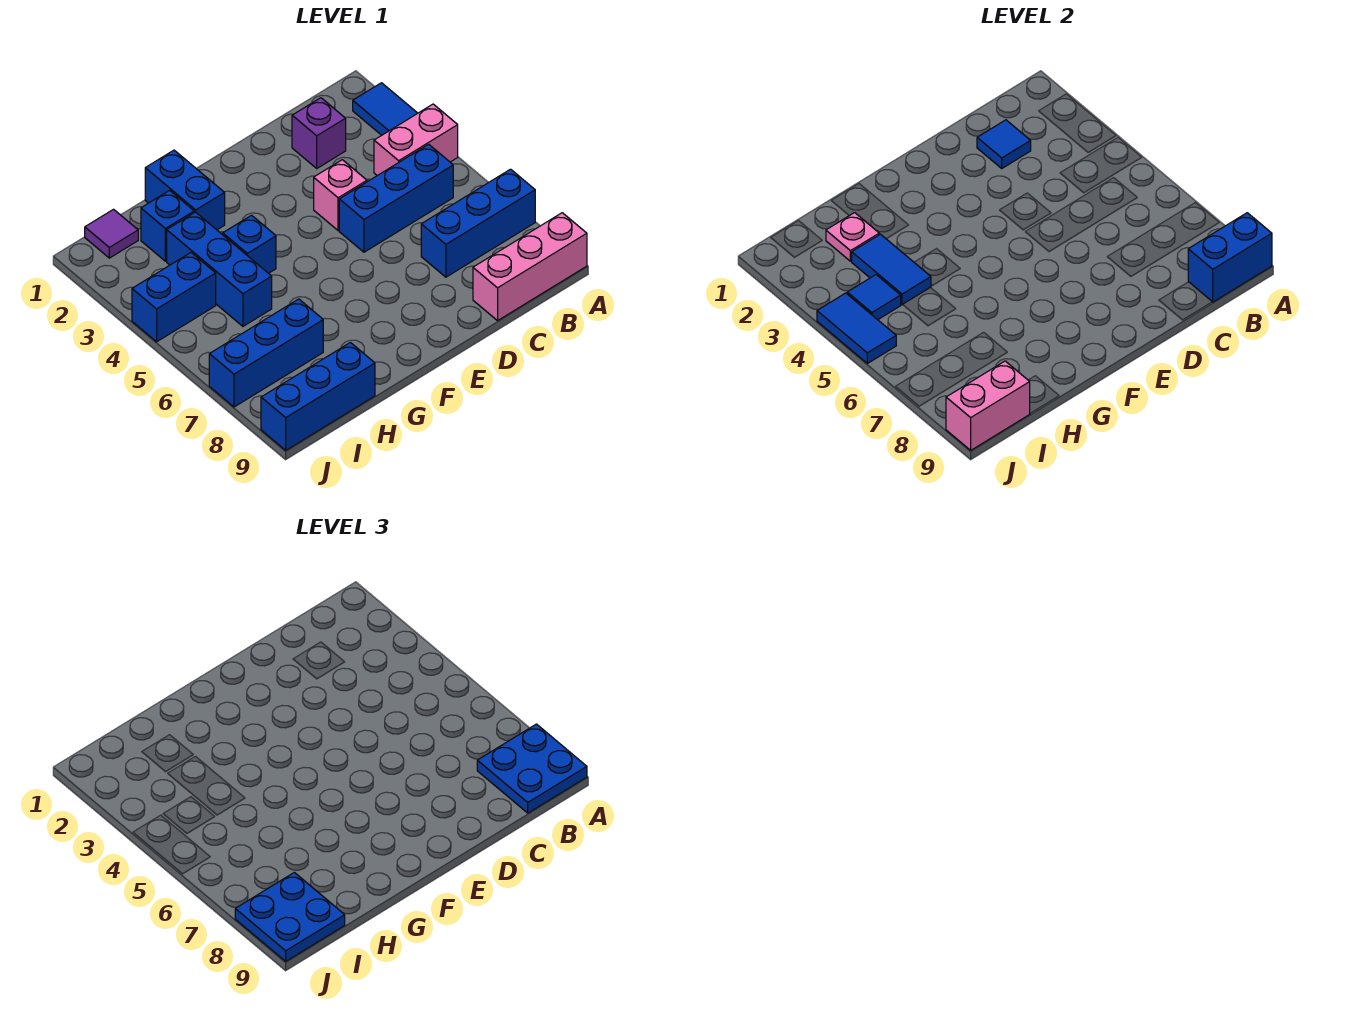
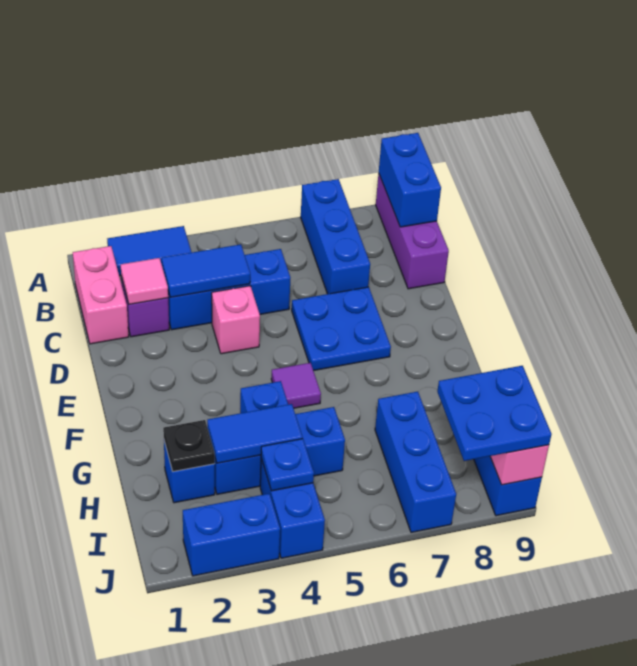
pink 1x2 brick [374,104,458,176] -> pink 1x2 brick moved to [73,246,129,344]
blue 2x2 plate [477,724,587,813] -> blue 2x2 plate moved to [292,287,391,371]
pink 1x3 brick [473,213,587,321] -> purple 1x3 brick [376,173,449,289]
blue 1x3 brick [339,144,453,252] -> blue 1x3 brick turned to [168,249,291,330]
blue 1x1 tile [977,120,1031,168] -> pink 1x1 tile [121,258,168,304]
blue 1x2 brick [145,150,225,230] -> blue 1x2 brick moved to [183,494,280,576]
pink 1x1 plate [826,213,879,261] -> black 1x1 plate [163,420,215,472]
purple 1x1 tile [85,209,138,258] -> purple 1x1 tile moved to [271,363,321,408]
blue 1x1 tile [847,275,901,320] -> blue 1x1 plate [261,439,314,491]
blue 1x2 tile [817,293,896,363] -> blue 1x2 tile moved to [162,244,250,297]

